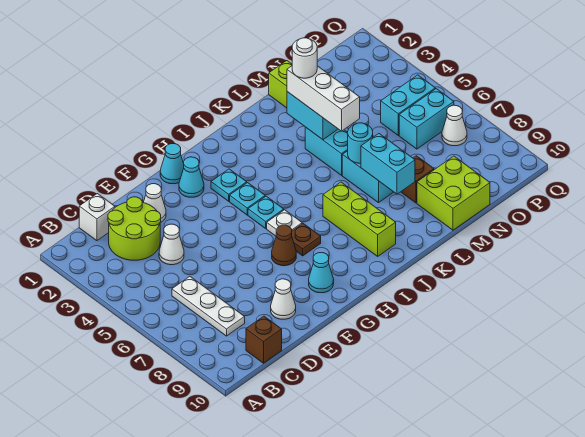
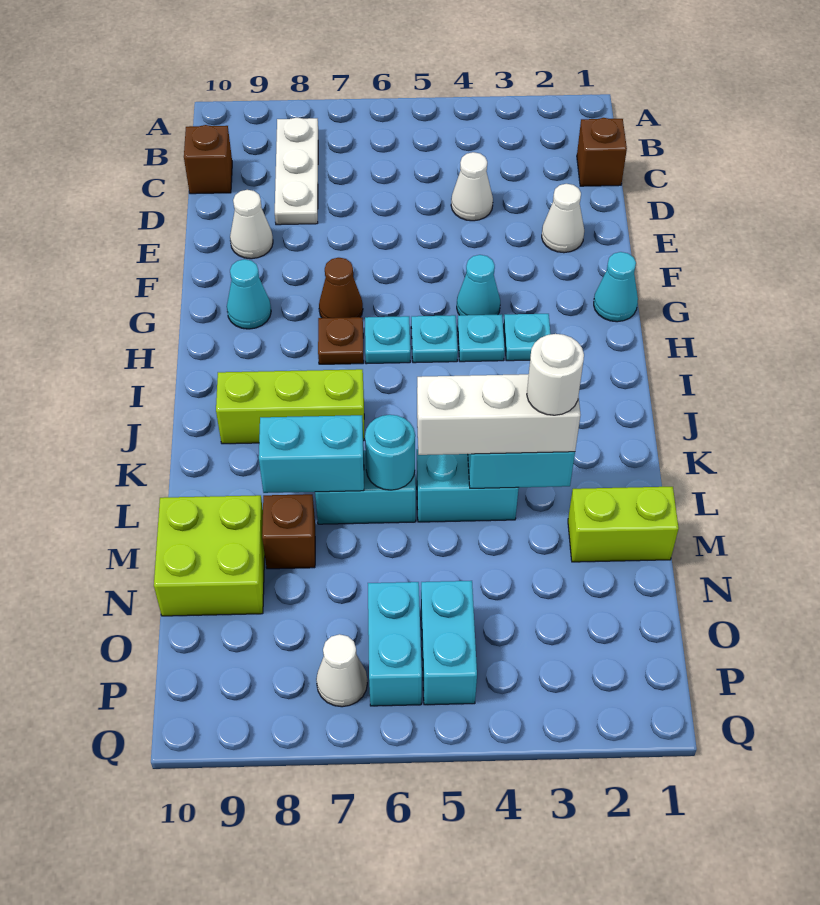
white 1x1 brick [79,194,115,241] -> brown 1x1 brick [577,118,627,186]
lime 2x2 round brick [108,197,161,260] -> none
white 1x3 plate [172,277,245,336] -> white 1x3 plate turned to [275,117,318,225]
cyan 1x1 cone [179,157,204,197] -> cyan 1x1 cone moved to [457,255,500,315]
white 1x1 plate [267,210,302,236] -> cyan 1x1 plate [365,316,410,364]

